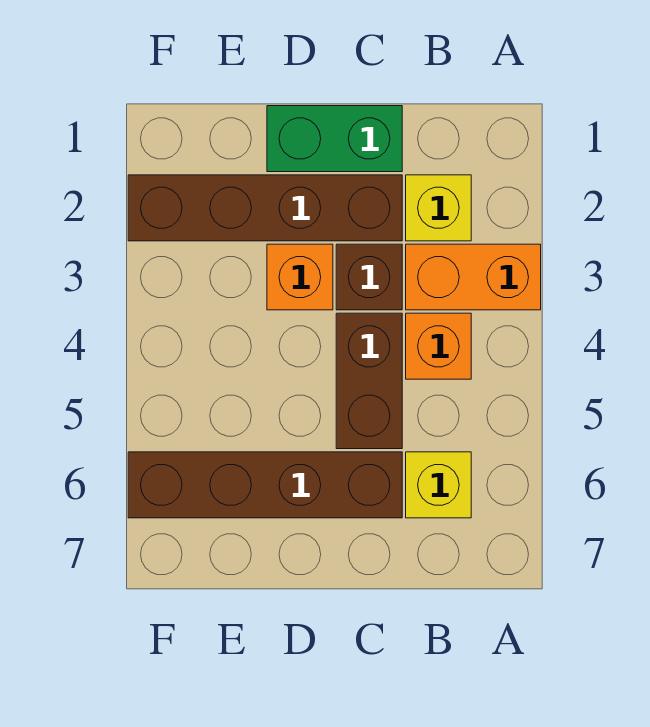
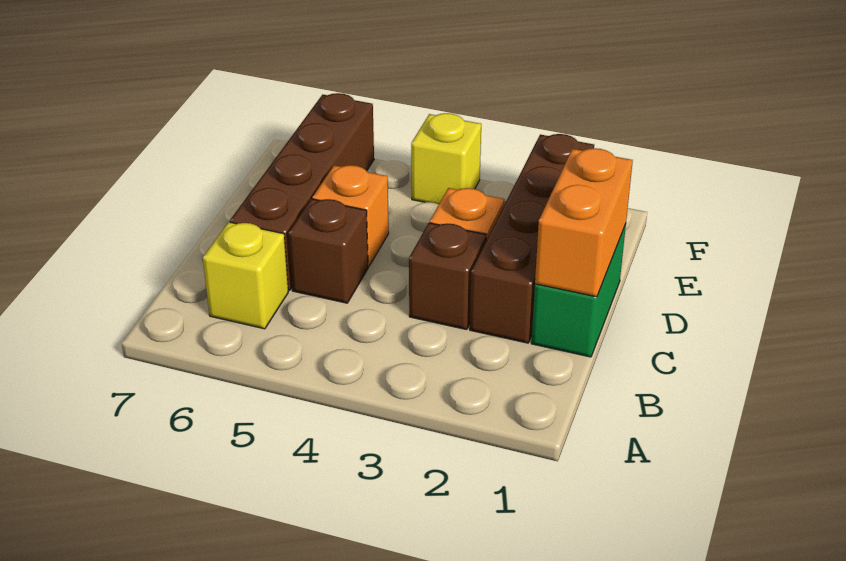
orange 1x2 brick [406,244,541,310] -> orange 1x2 brick moved to [535,148,633,297]
yellow 1x1 brick [406,175,471,241] -> yellow 1x1 brick moved to [411,113,481,204]
orange 1x1 brick [406,313,471,379] -> orange 1x1 brick moved to [312,165,389,266]
brown 1x2 brick [336,313,402,449] -> brown 1x1 brick [288,199,368,303]

